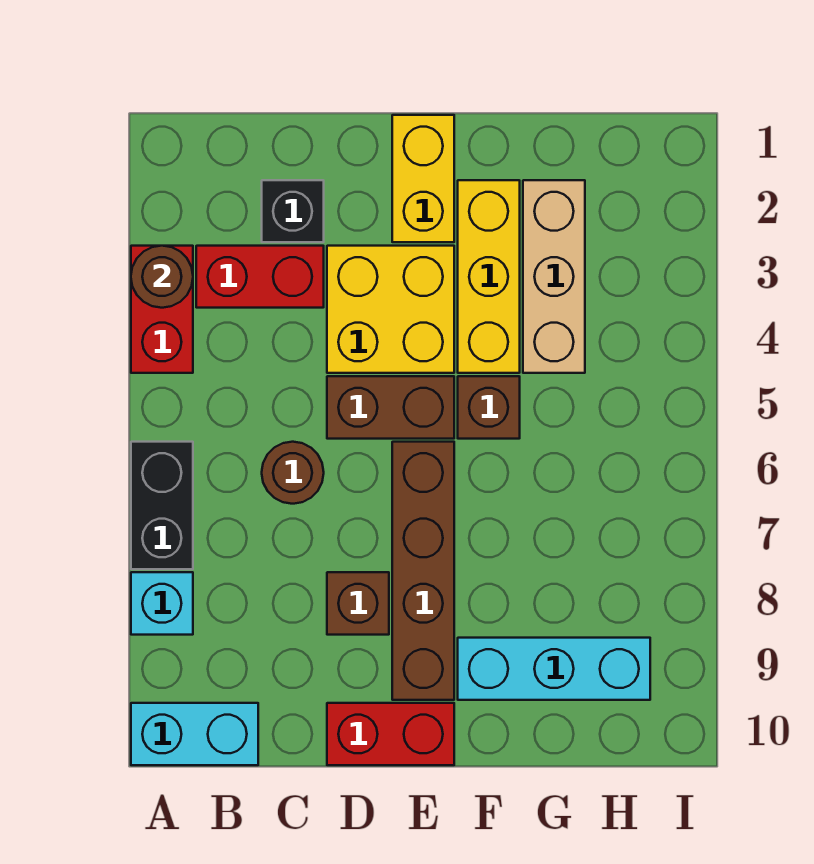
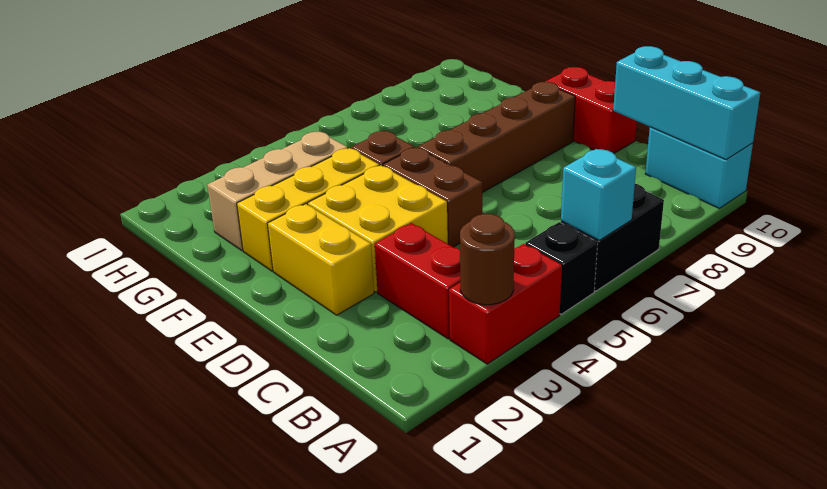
cyan 1x1 brick [131,572,193,635] -> cyan 1x1 brick moved to [561,149,636,240]
black 1x1 brick [262,180,324,242] -> black 1x1 brick moved to [525,222,598,314]
brown 1x1 round brick [262,442,324,504] -> none
brown 1x1 brick [327,572,389,635] -> none
yellow 1x2 brick [392,115,454,242] -> yellow 1x2 brick turned to [268,204,374,315]
cyan 1x3 brick [458,638,650,700] -> cyan 1x3 brick moved to [613,46,760,160]

